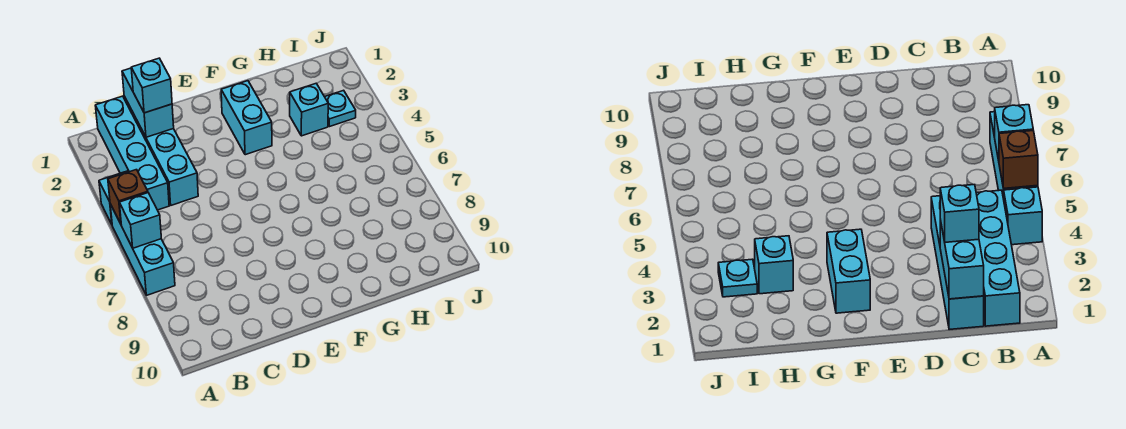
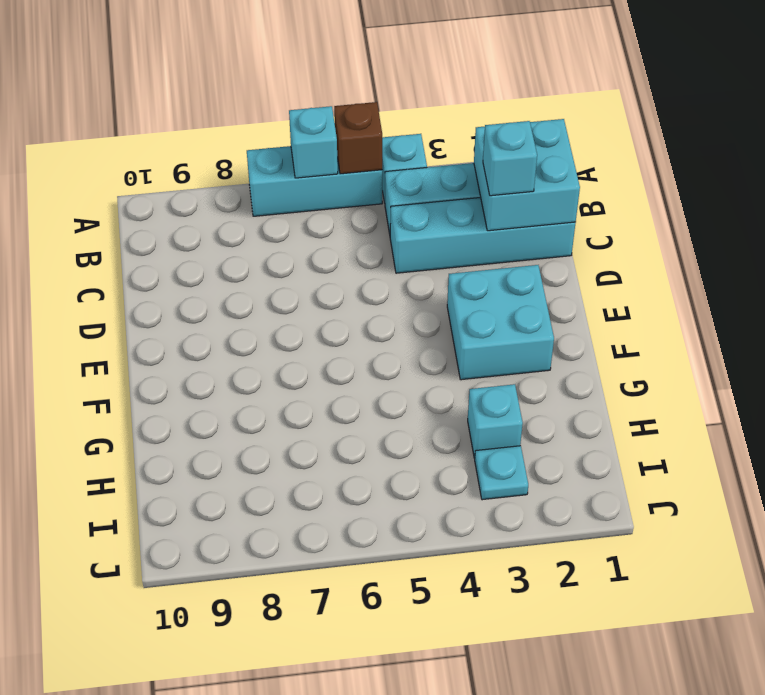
cyan 1x2 brick [122,68,174,137] -> cyan 2x2 brick [474,119,580,231]
cyan 1x2 brick [221,81,272,155] -> cyan 2x2 brick [447,265,554,380]

